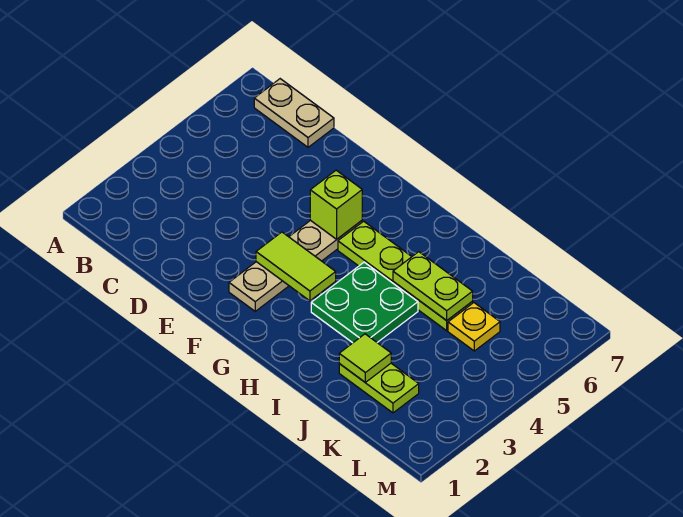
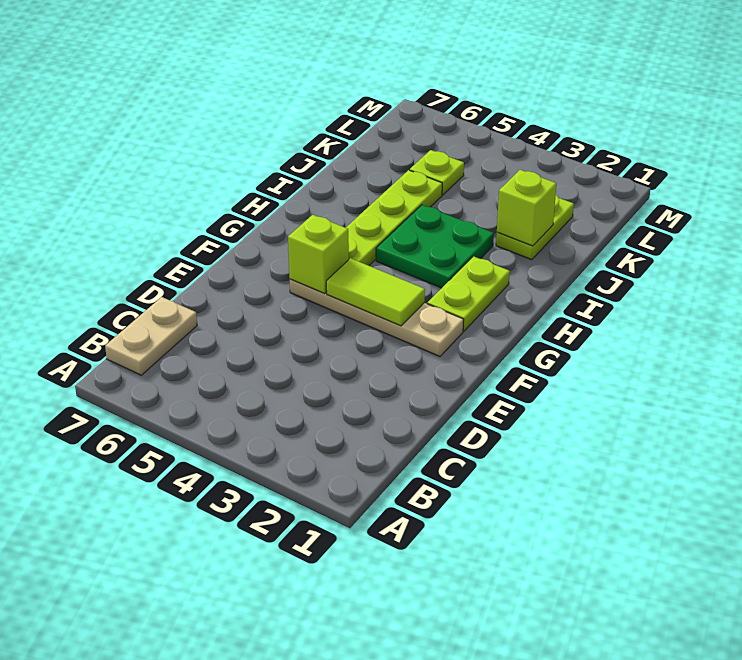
lime 1x2 tile [256,232,336,301] -> lime 1x2 tile turned to [326,258,425,326]
lime 1x2 plate [393,252,473,321] -> lime 1x2 plate moved to [428,256,510,331]
lime 1x1 tile [339,334,391,382] -> lime 1x1 brick [497,170,556,246]
yellow 1x1 plate [448,303,500,351] -> lime 1x1 plate [410,150,464,195]

